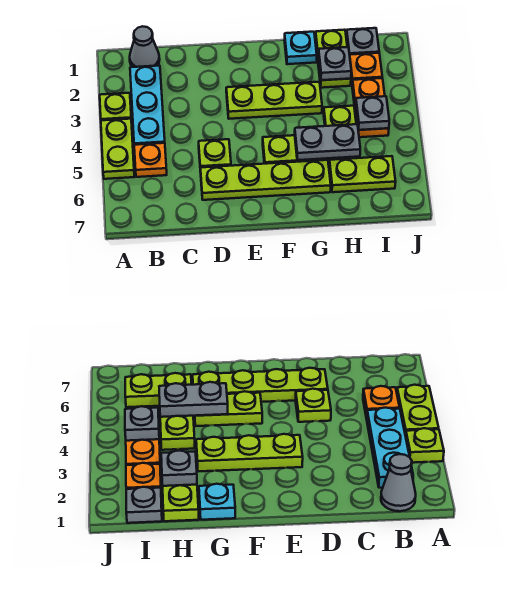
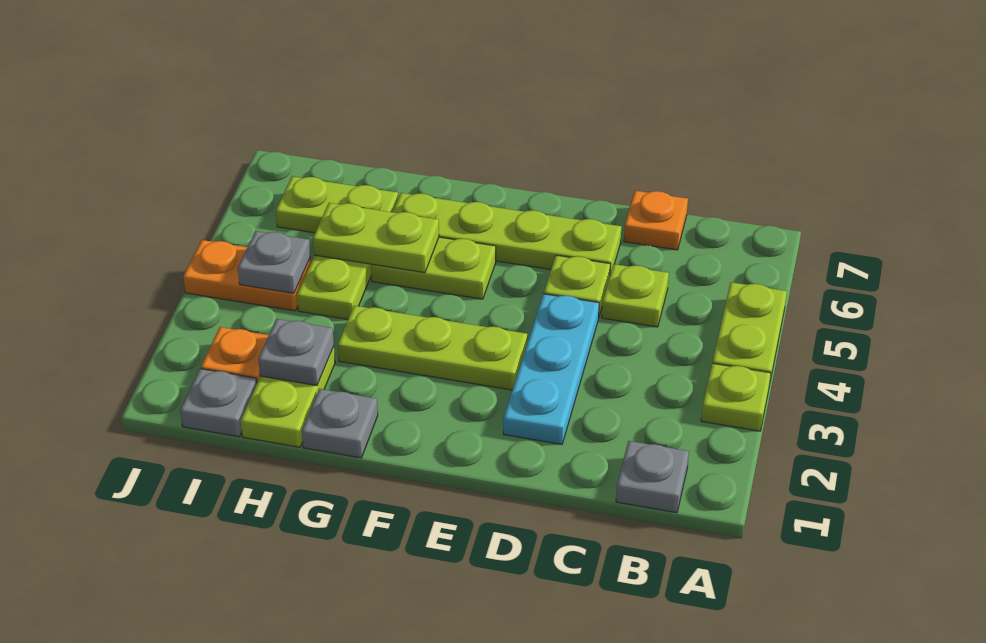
grey 1x1 cone [130,26,160,67] -> grey 1x1 plate [616,441,689,513]
cyan 1x3 plate [130,66,165,145] -> cyan 1x3 plate moved to [503,294,599,444]
orange 1x1 plate [134,143,167,177] -> orange 1x1 plate moved to [624,191,688,250]
none -> lime 1x1 plate [602,264,669,327]
cyan 1x1 plate [284,32,317,64] -> grey 1x1 plate [302,389,378,458]
grey 1x2 plate [295,124,360,160] -> lime 1x2 plate [313,203,439,273]
orange 1x2 plate [352,78,389,137] -> orange 1x2 plate turned to [183,240,311,311]

